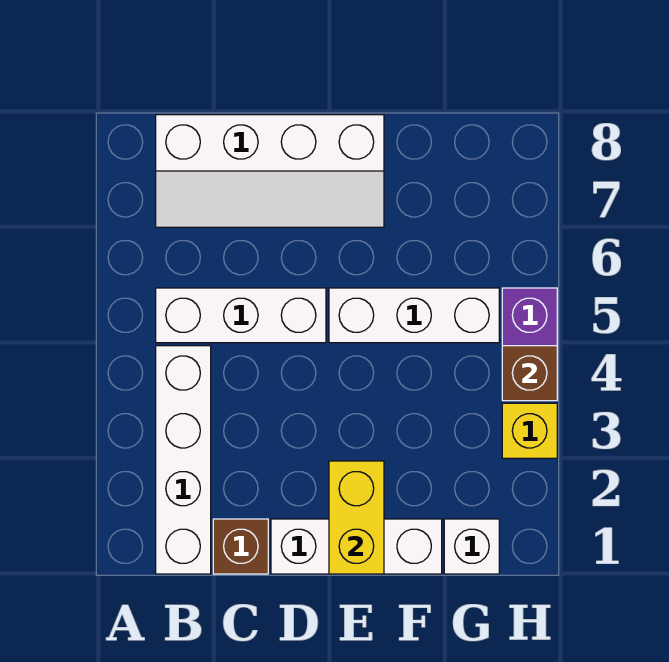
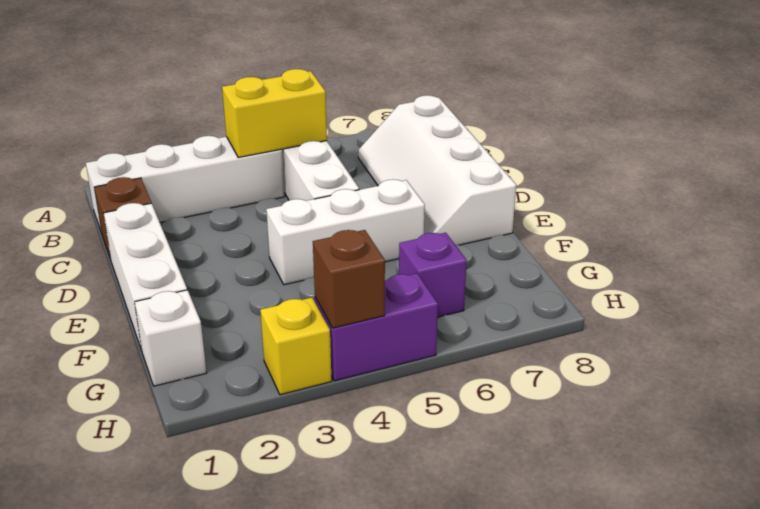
yellow 1x2 brick [329,461,384,574] -> yellow 1x2 brick moved to [222,69,327,158]
white 1x3 brick [329,288,499,343] -> white 1x3 brick turned to [266,179,425,285]
none -> purple 1x1 brick [399,233,467,317]

